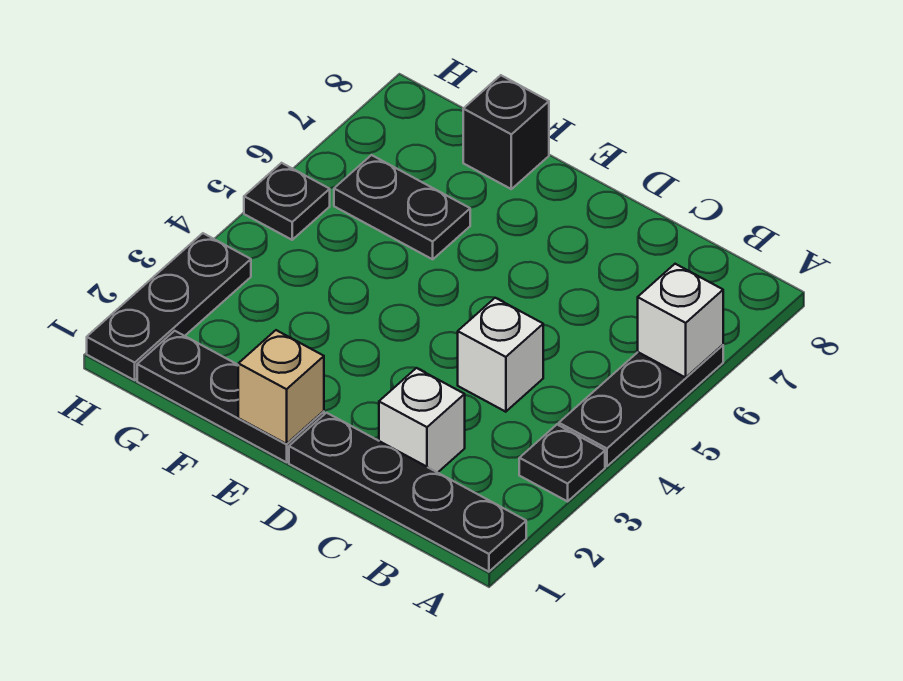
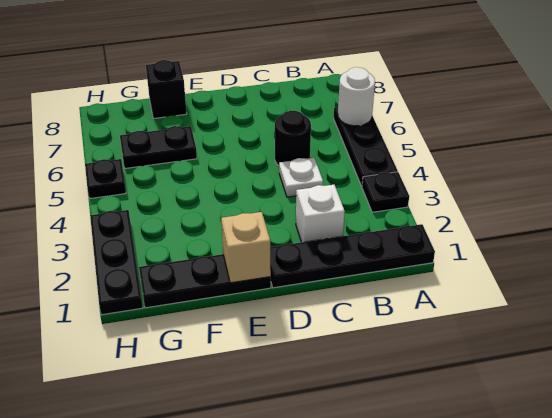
white 1x1 brick [638,264,723,378] -> white 1x1 round brick [338,67,375,126]
white 1x1 brick [458,298,543,412] -> white 1x1 plate [279,158,323,197]
none -> black 1x1 round brick [275,111,311,166]

